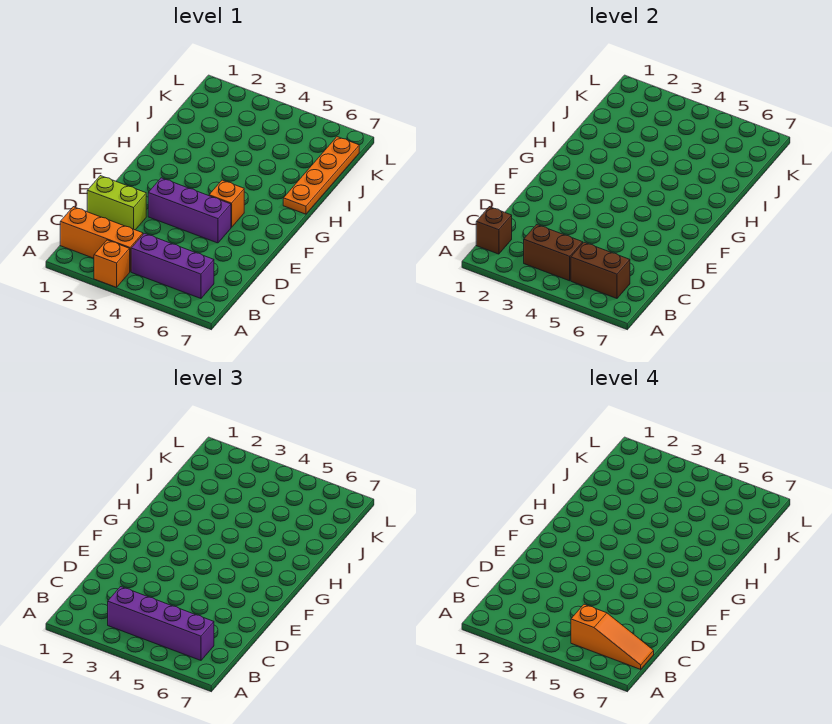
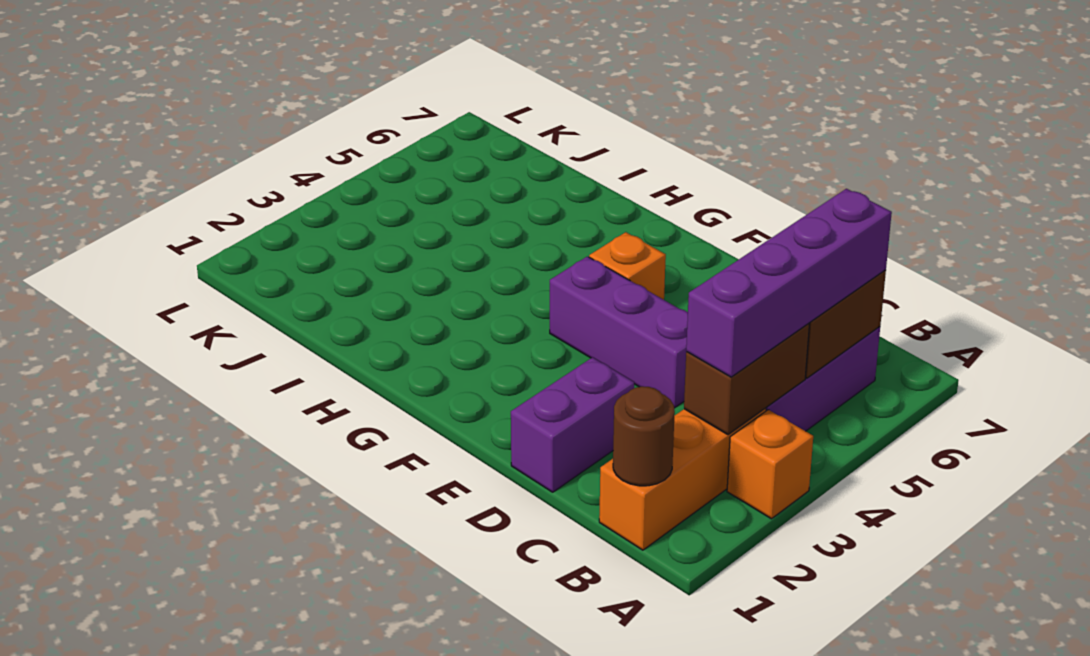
brown 1x1 brick [476,207,512,254] -> brown 1x1 round brick [613,386,675,486]
orange 1x3 slope [571,604,654,669] -> none
lime 1x2 brick [87,176,146,230] -> purple 1x2 brick [511,357,634,492]
purple 1x3 brick [148,178,231,243] -> purple 1x3 brick turned to [550,256,688,408]
orange 1x4 plate [283,137,359,214] -> none

